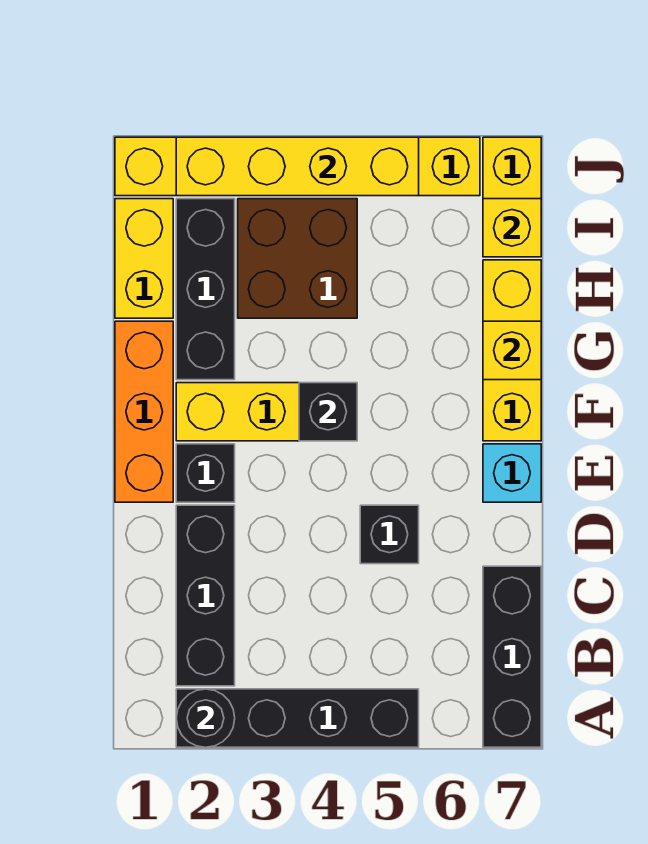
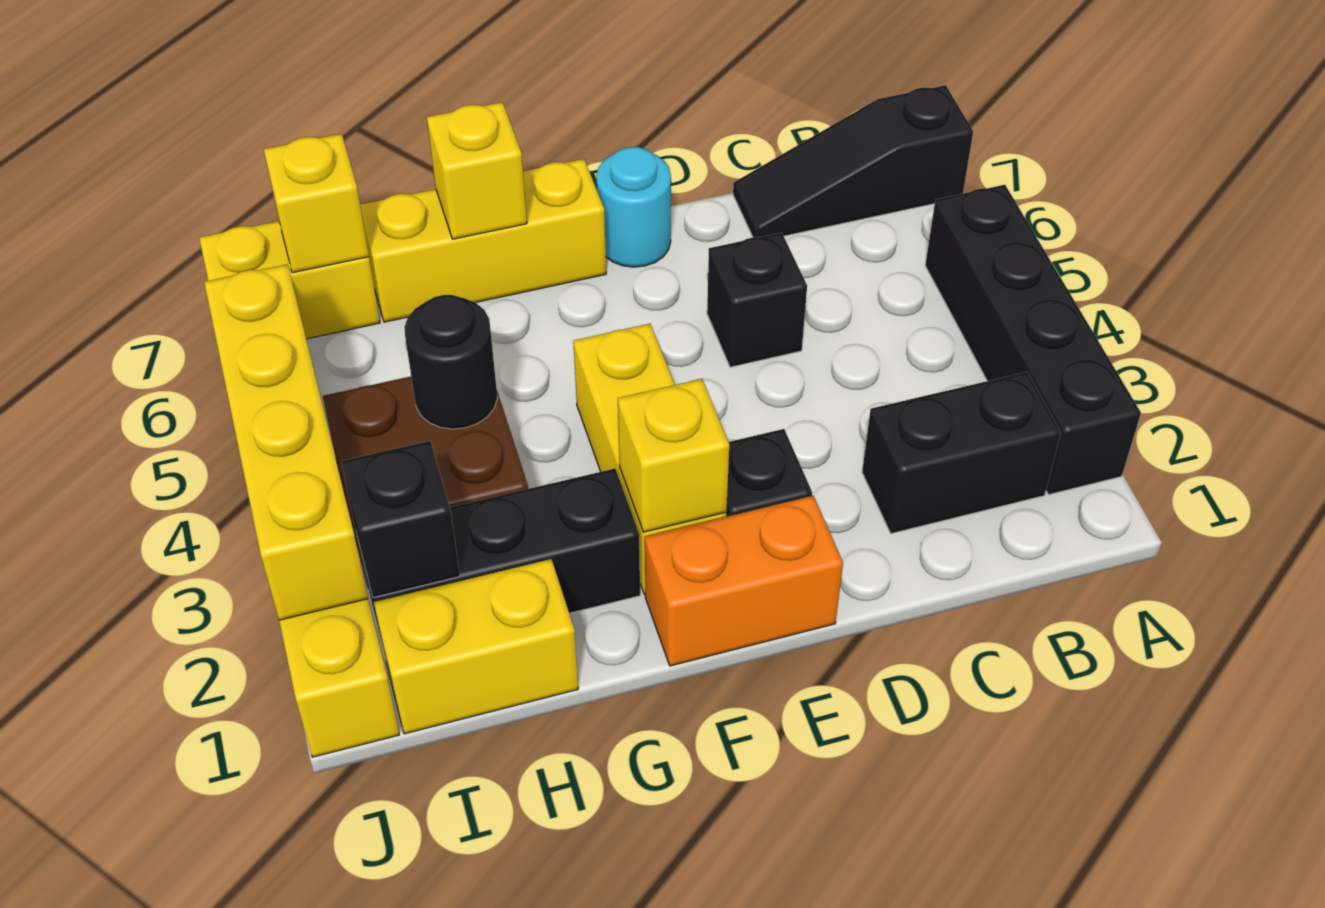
black 1x1 round brick [176,689,235,747] -> black 1x1 round brick moved to [404,295,498,429]
black 1x3 brick [483,566,541,747] -> black 1x3 slope [733,85,973,237]
black 1x3 brick [176,505,235,686] -> black 1x2 brick [862,372,1061,534]
orange 1x3 brick [115,321,173,502] -> orange 1x2 brick [645,496,843,666]
cyan 1x1 brick [483,444,541,502] -> cyan 1x1 round brick [596,147,671,267]
none -> yellow 1x1 brick [618,379,729,532]
black 1x1 brick [299,383,357,441] -> black 1x1 brick moved to [341,441,460,597]

